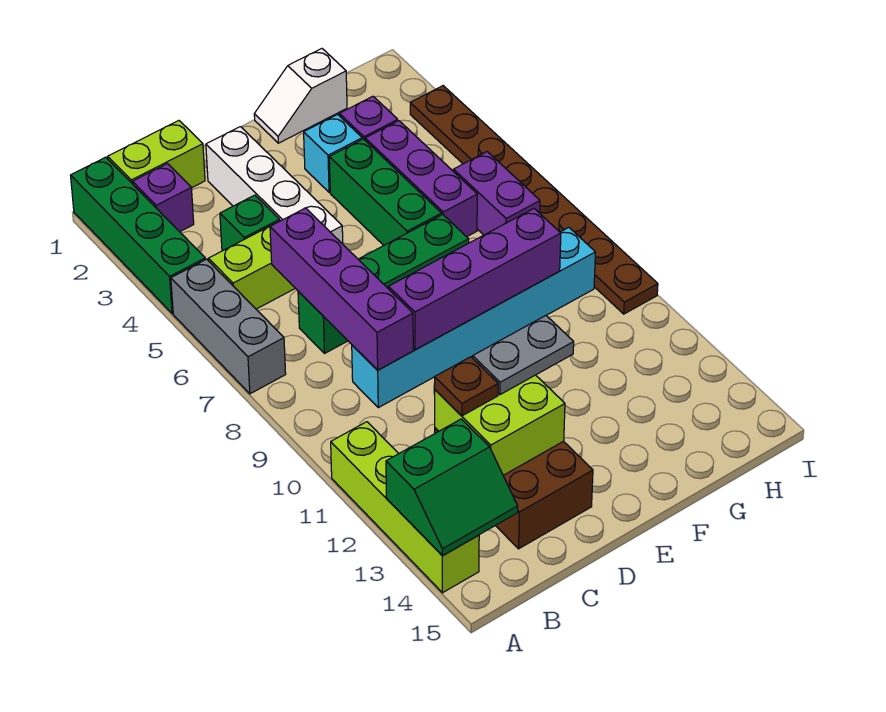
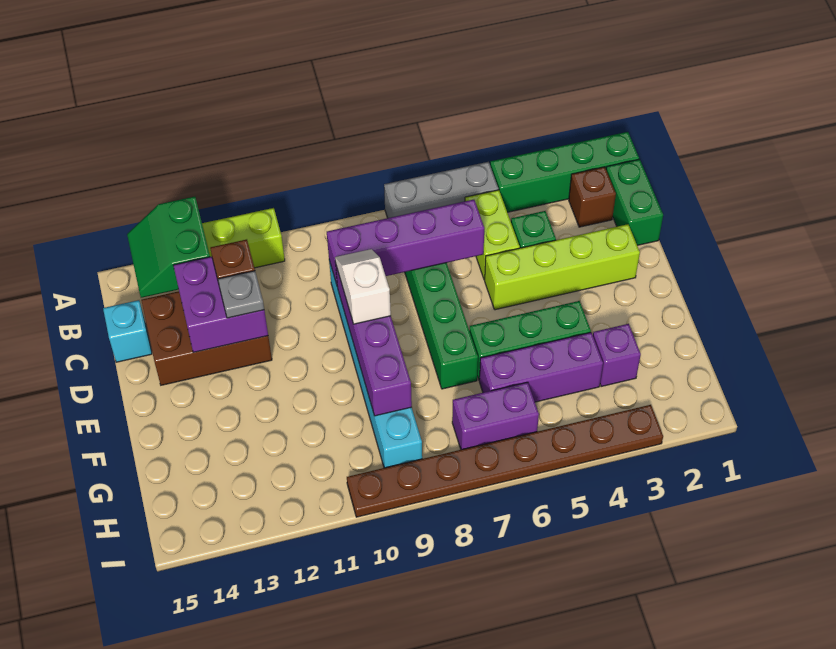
lime 1x2 brick [108,121,205,188] -> green 1x2 brick [606,159,663,245]
purple 1x1 brick [132,164,194,232] -> brown 1x1 brick [569,167,616,227]
lime 2x2 brick [435,375,565,475] -> purple 2x2 brick [173,257,268,353]
white 1x4 brick [206,127,343,244] -> lime 1x4 brick [485,224,640,310]
grey 1x2 plate [473,316,574,395] -> grey 1x1 plate [218,271,264,318]
white 1x2 slope [254,49,347,143] -> white 1x2 slope moved to [335,249,391,324]
cyan 1x1 brick [304,114,362,192] -> cyan 1x1 brick moved to [103,300,152,362]

